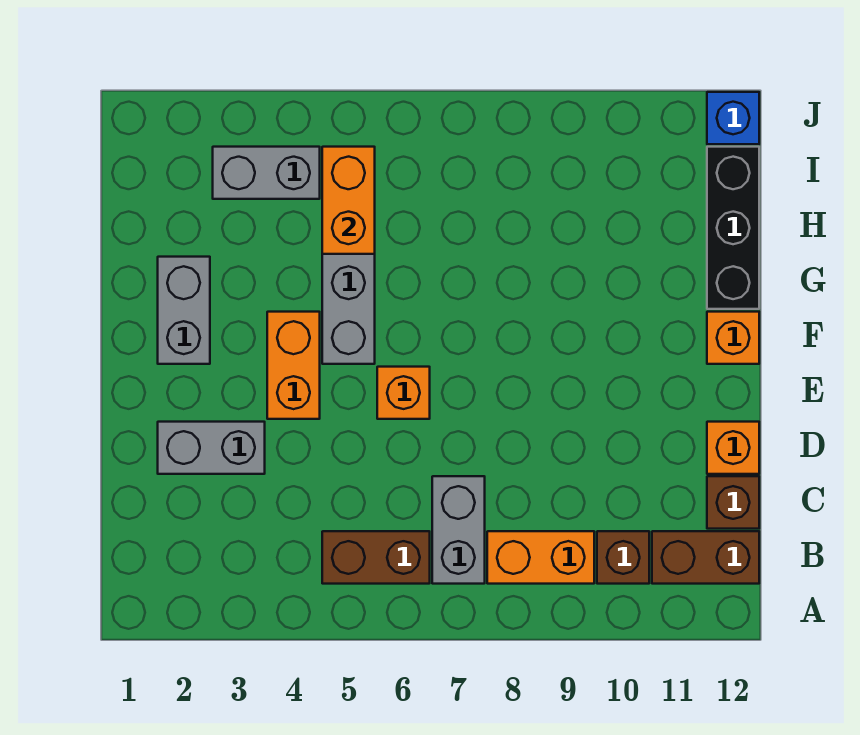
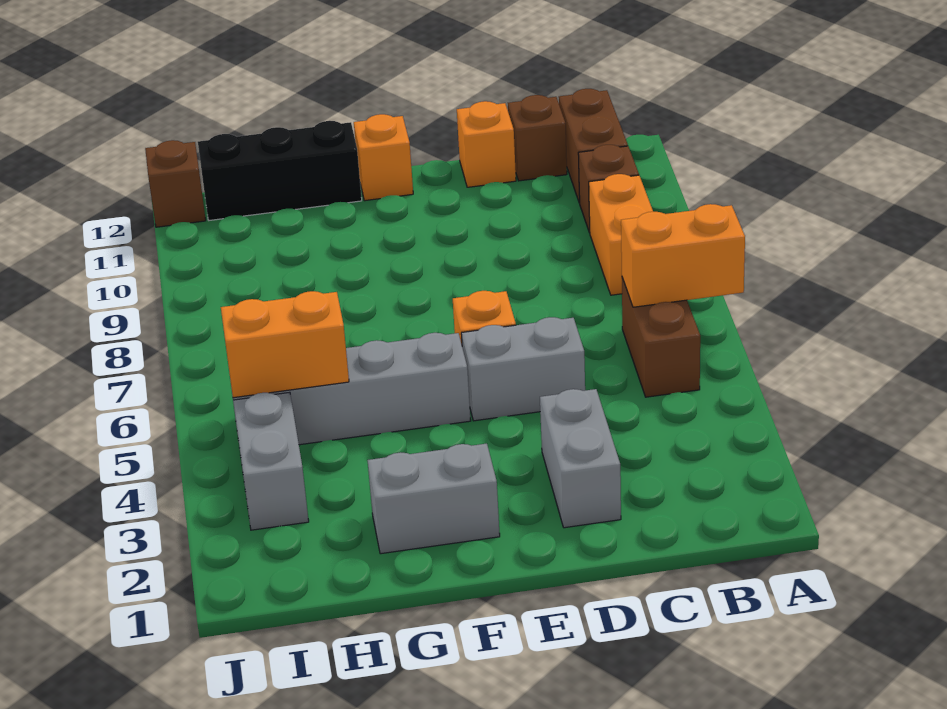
grey 1x2 brick [432,476,485,584] -> grey 1x2 brick moved to [461,317,585,421]
orange 1x2 brick [267,312,320,419] -> orange 1x2 brick moved to [621,204,745,307]
blue 1x1 brick [707,92,759,144] -> brown 1x1 brick [145,140,206,227]

